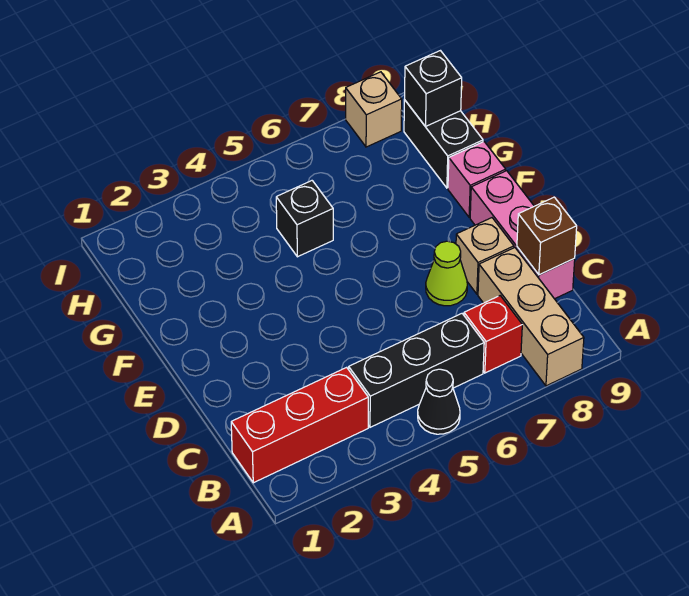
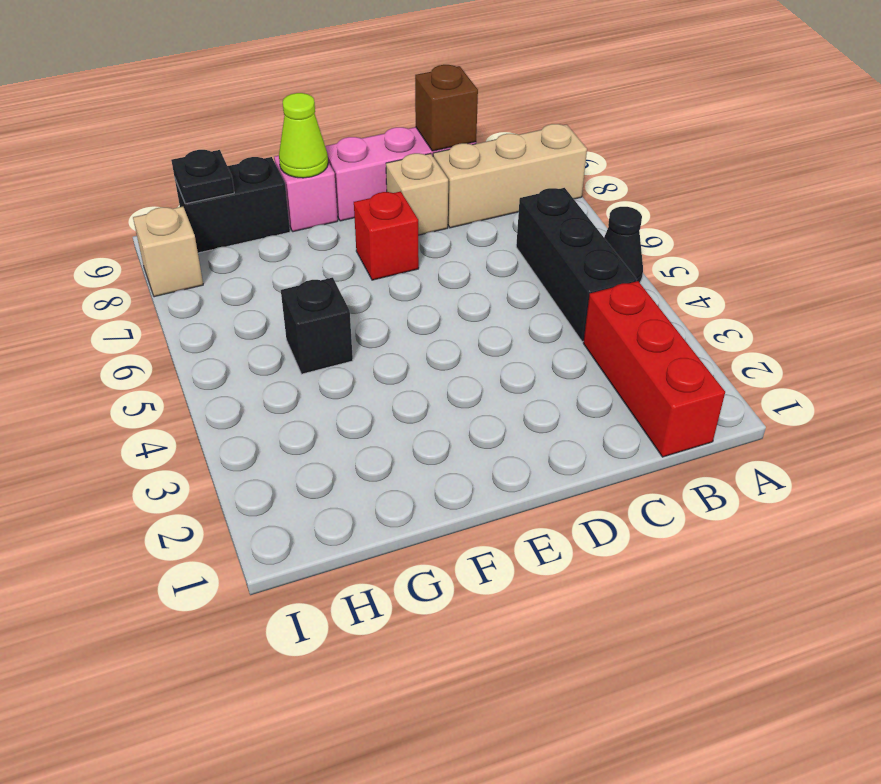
red 1x1 brick [464,296,522,373] -> red 1x1 brick moved to [354,191,419,280]
lime 1x1 cone [426,241,467,306] -> lime 1x1 cone moved to [279,93,328,178]
black 1x1 brick [405,51,462,127] -> black 1x1 plate [171,150,234,204]

